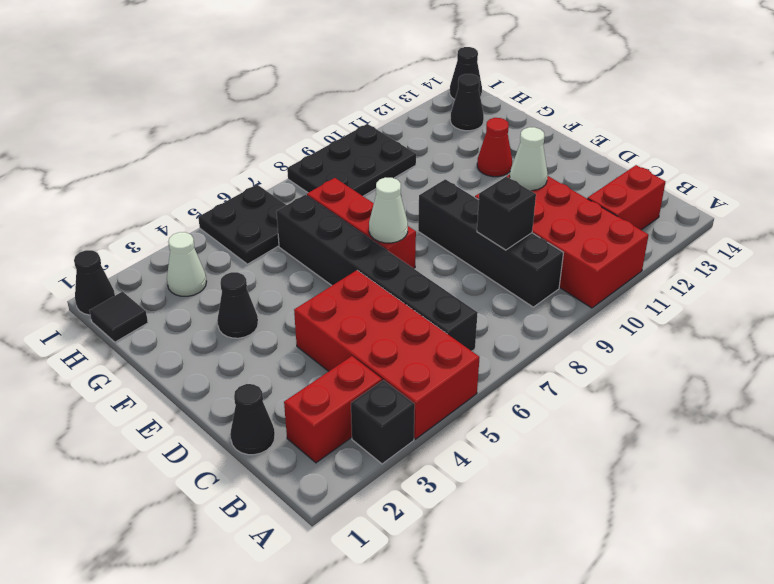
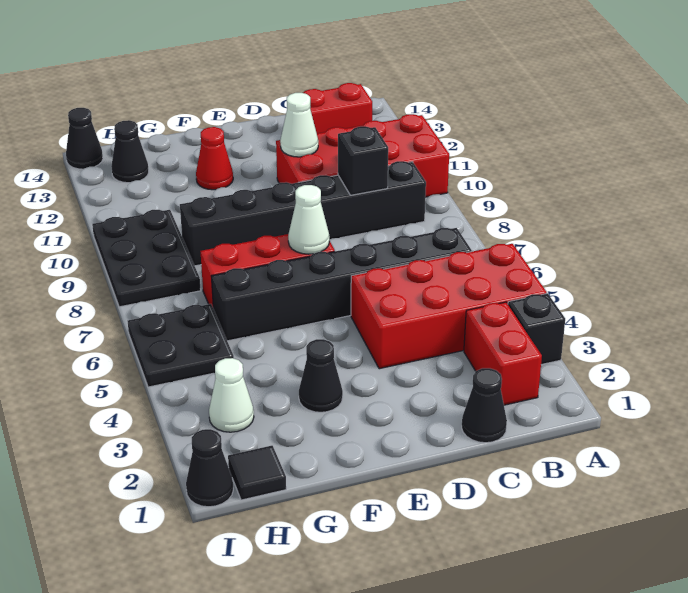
black 1x4 brick [418,179,563,307] -> black 1x6 brick [180,161,426,266]
red 1x2 brick [588,165,665,230] -> red 1x2 brick turned to [303,83,372,133]

